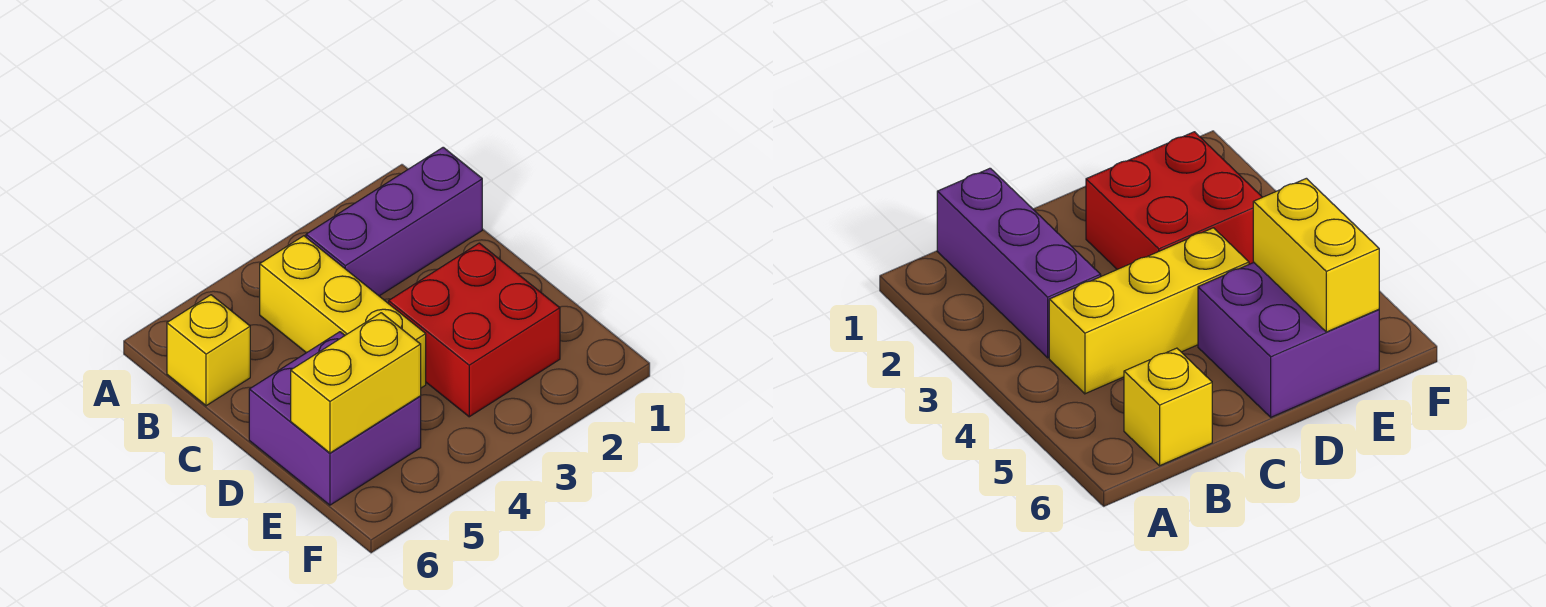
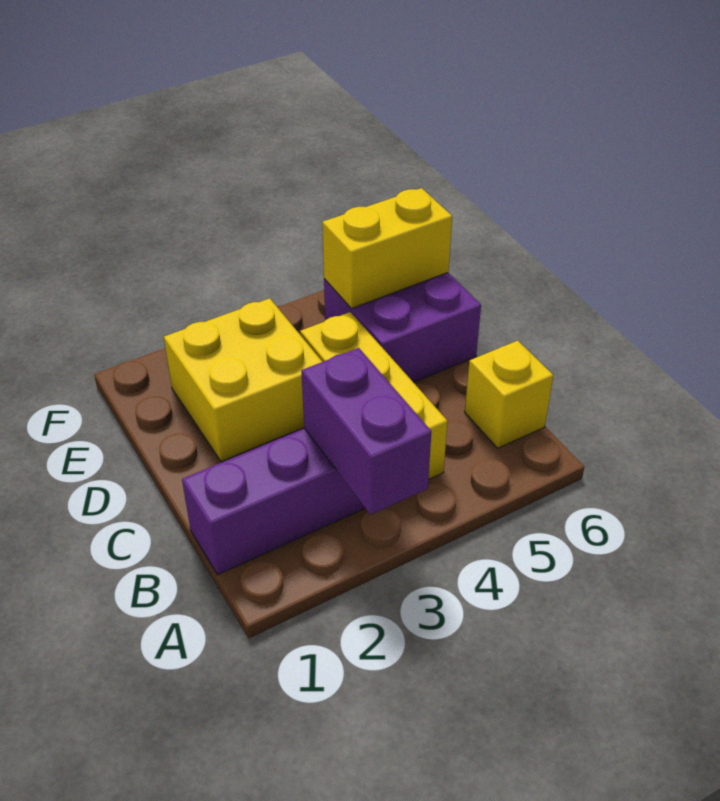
none -> purple 1x2 brick [301,348,431,515]
red 2x2 brick [389,243,560,417] -> yellow 2x2 brick [164,298,322,462]

